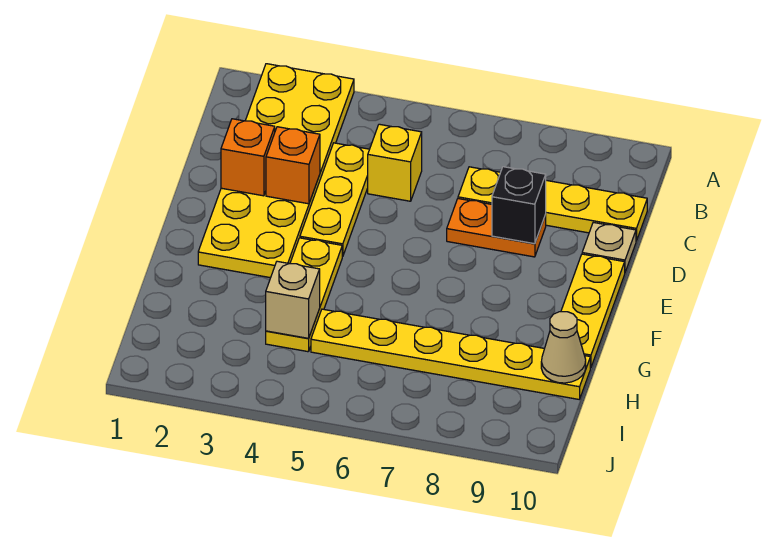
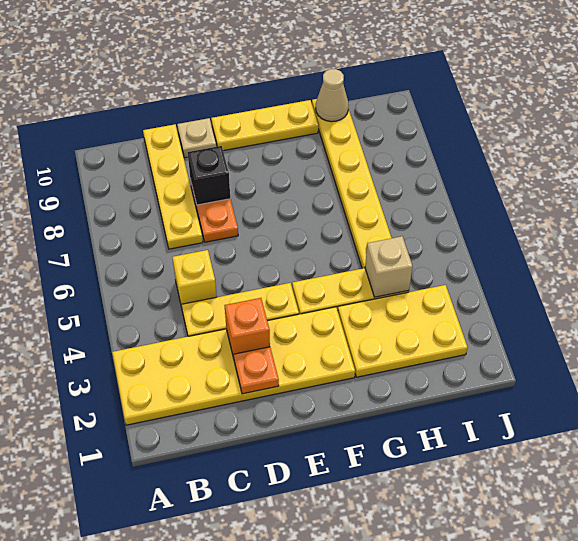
orange 1x1 brick [221,119,275,196] -> orange 1x1 plate [234,347,279,394]
none -> yellow 2x3 plate [338,285,468,377]

